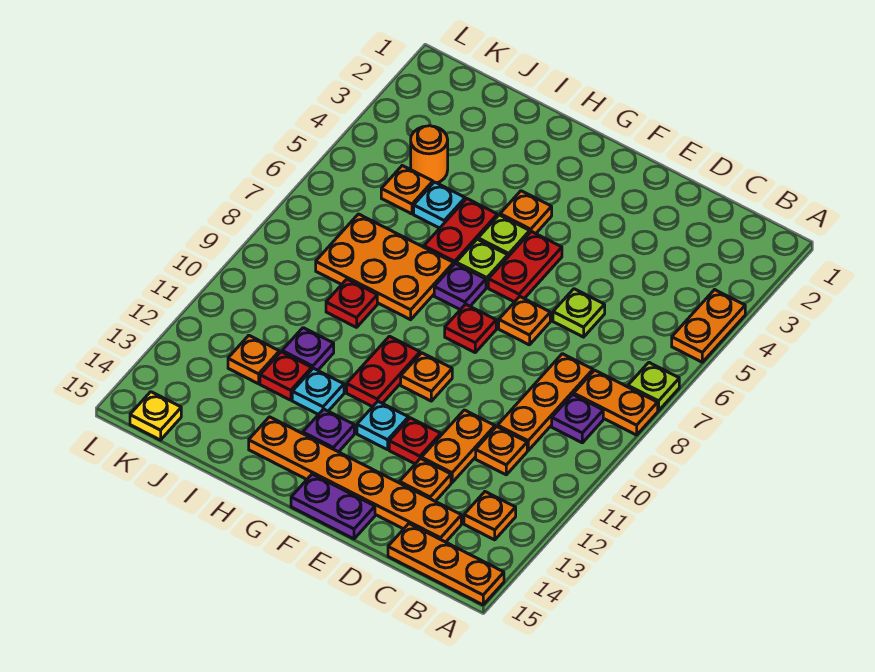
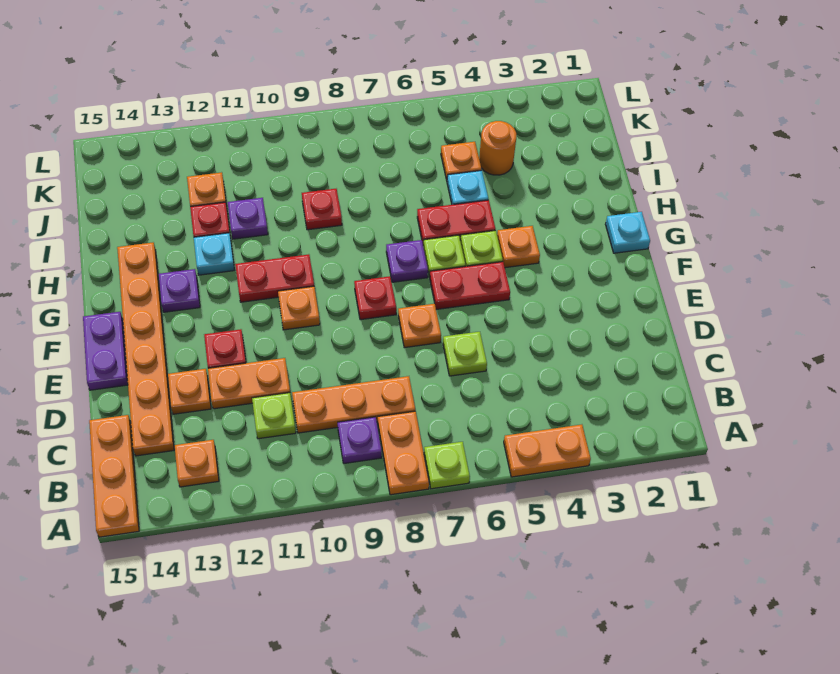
orange 1x1 plate [476,426,527,475] -> lime 1x1 plate [252,393,296,439]
cyan 1x1 plate [357,401,409,450] -> cyan 1x1 plate moved to [605,212,650,253]
orange 2x3 plate [316,214,454,320] -> none
yellow 1x1 plate [130,392,181,440] -> none

